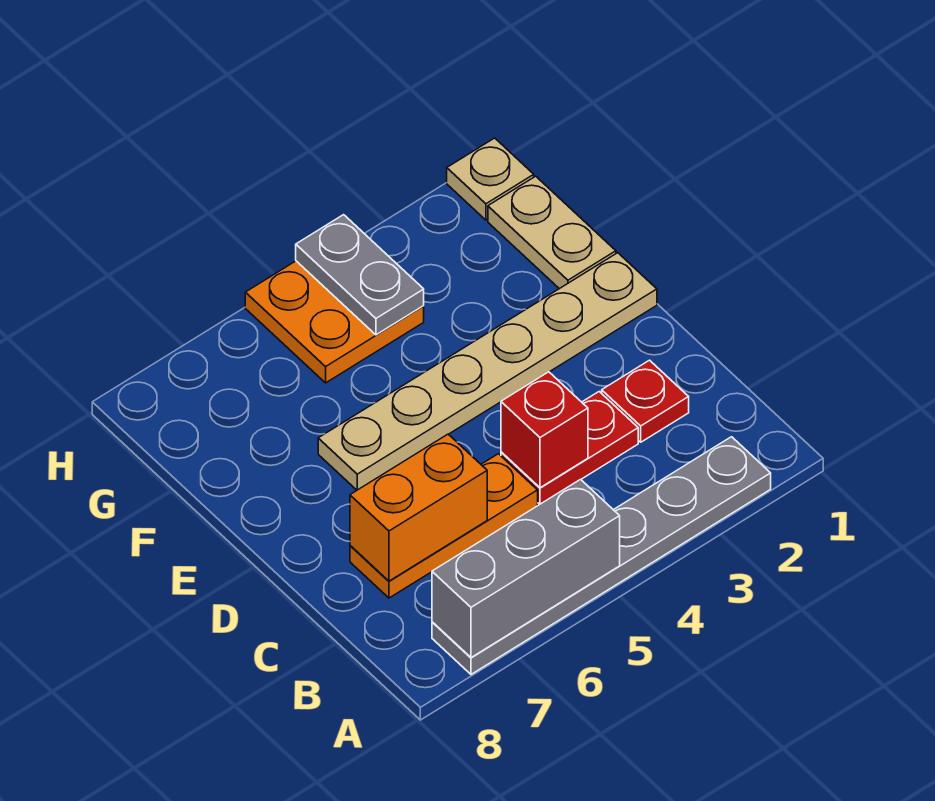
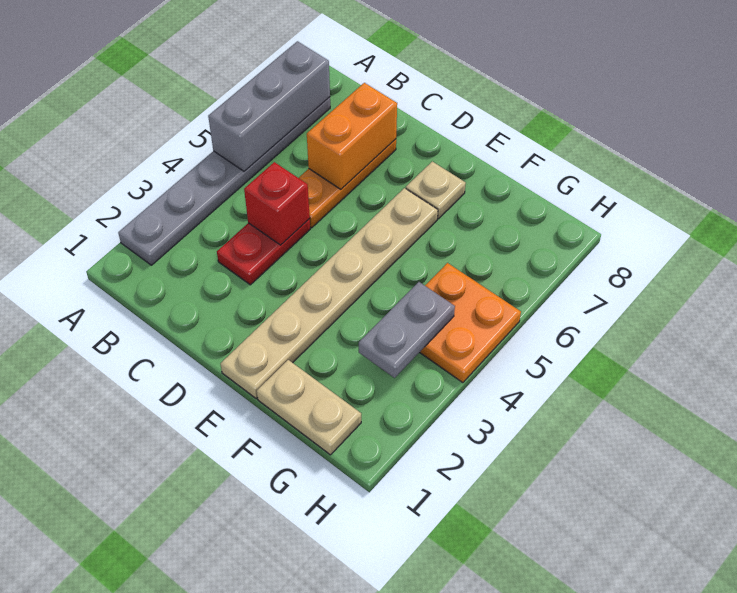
red 1x1 plate [602,360,689,442] -> none
grey 1x2 plate [296,215,424,335] -> grey 1x2 plate turned to [359,282,455,378]
tan 1x1 plate [447,138,534,220] -> tan 1x1 plate moved to [406,161,466,219]

